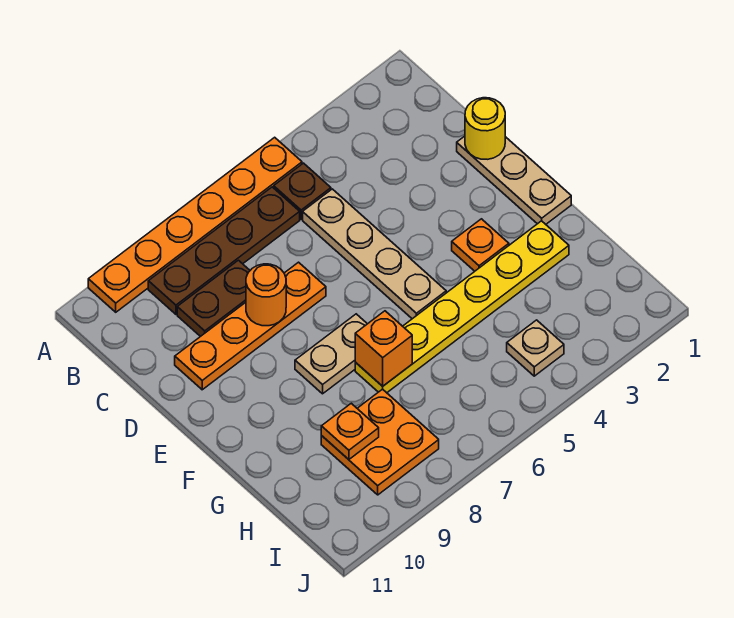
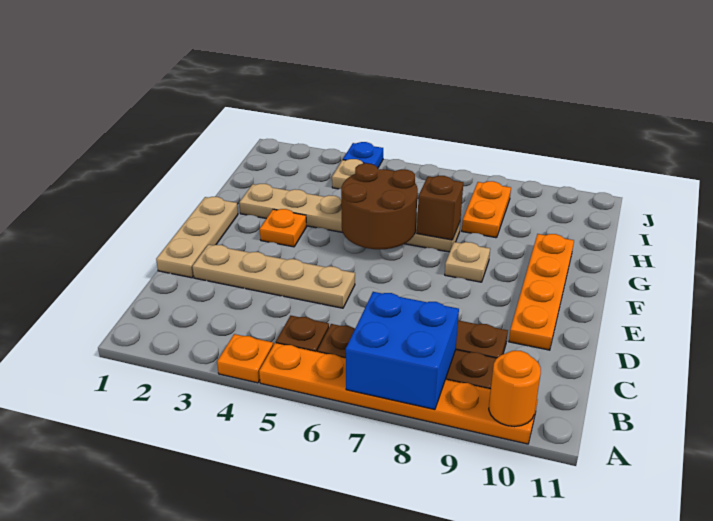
none -> blue 2x2 brick [346,292,459,409]
tan 1x4 plate [303,189,446,319] -> tan 1x4 plate turned to [192,245,355,308]
yellow 1x1 round brick [465,98,505,159] -> none
orange 1x4 plate [175,262,326,390] -> orange 1x4 plate turned to [509,234,574,350]
orange 1x1 round brick [246,264,286,326] -> orange 1x1 round brick moved to [489,351,541,427]
none -> brown 2x2 round brick [341,163,418,249]
tan 1x2 plate [295,314,367,394] -> tan 1x1 plate [445,242,490,282]
yellow 1x6 plate [355,221,569,393] -> tan 1x6 plate [239,184,460,252]
orange 1x1 brick [355,311,412,386] -> brown 1x1 brick [417,176,463,240]
orange 2x2 plate [321,389,439,495] -> orange 1x2 plate [462,181,511,238]
orange 1x1 plate [321,403,379,459] -> orange 1x1 plate moved to [217,334,273,383]
none -> blue 1x1 plate [343,142,383,168]

